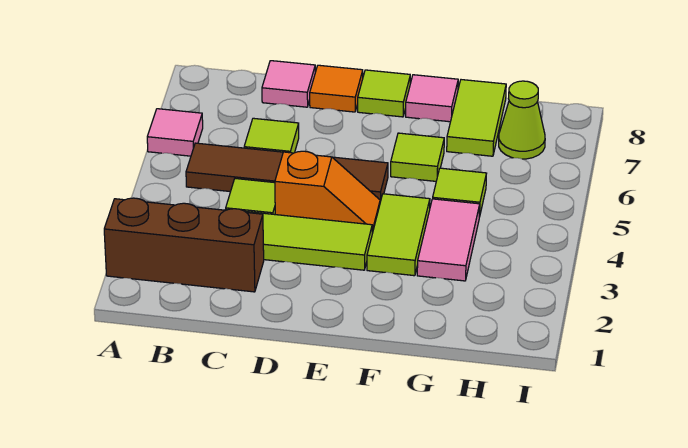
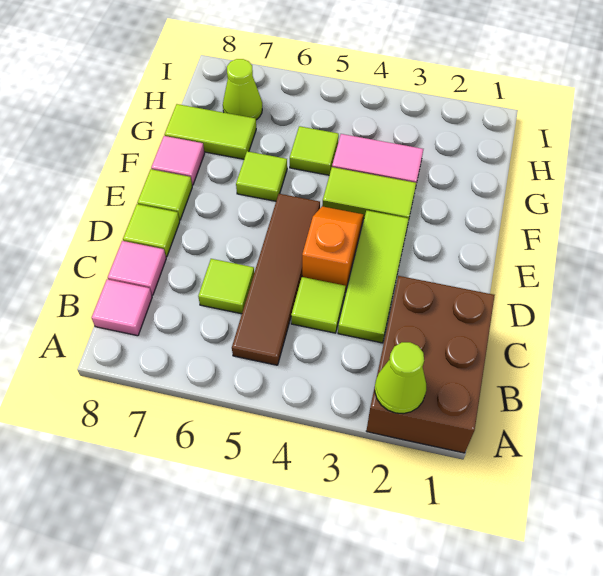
brown 1x3 brick [104,198,264,292] -> brown 2x3 brick [366,276,495,453]
none -> lime 1x1 cone [375,342,426,414]
pink 1x1 tile [147,109,203,156] -> pink 1x1 tile moved to [92,279,152,336]
orange 1x1 tile [310,65,363,112] -> lime 1x1 tile [123,204,180,257]

